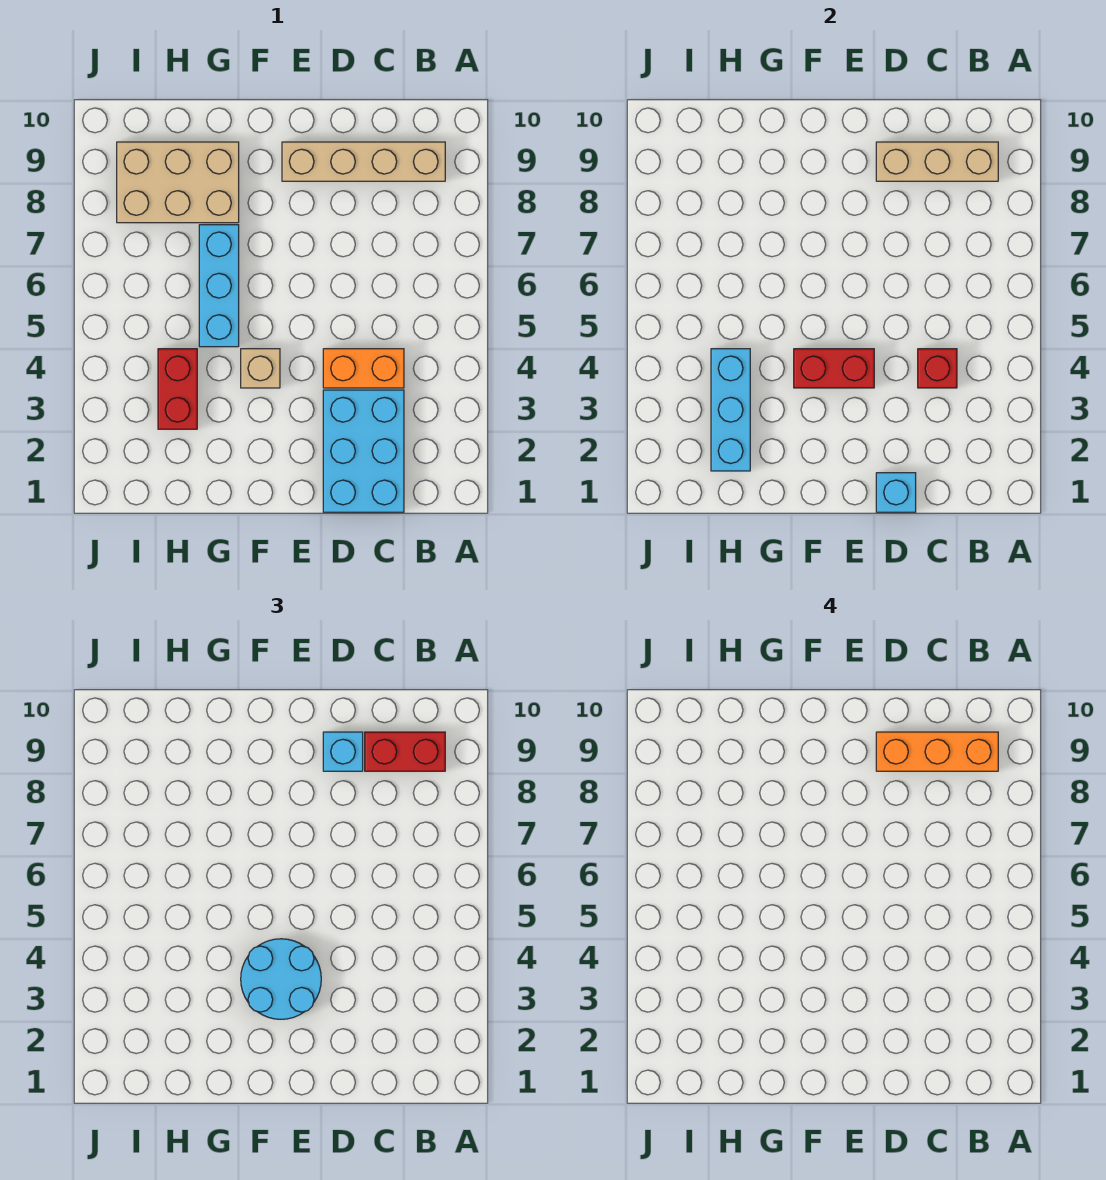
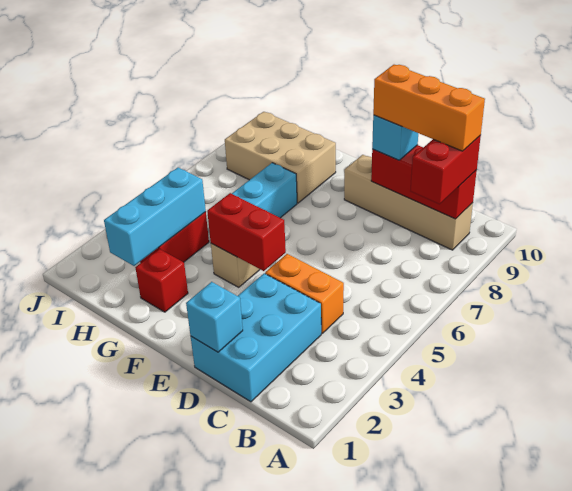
tan 1x3 brick [876,142,998,181] -> red 1x3 brick [371,145,477,219]
red 1x2 brick [365,732,445,771] -> red 1x2 brick turned to [411,135,481,204]
red 1x1 brick [918,349,957,388] -> red 1x1 brick moved to [135,249,188,312]
cyan 2x2 round brick [241,939,321,1019] -> none

